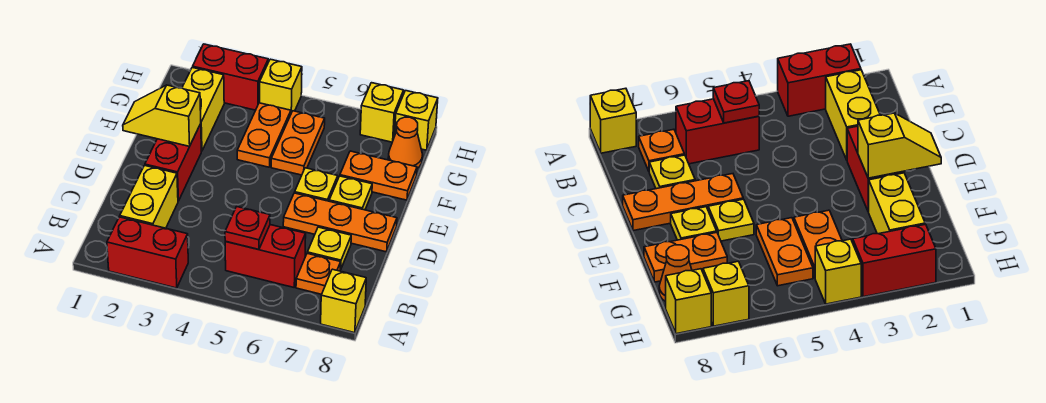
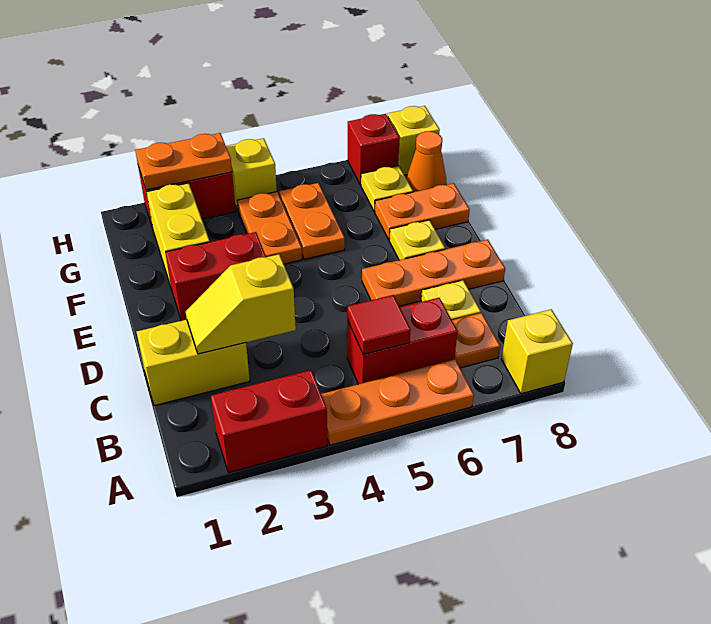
none -> orange 1x3 plate [321,359,474,445]
yellow 1x2 brick [120,166,178,228] -> yellow 1x2 brick turned to [137,320,250,406]
red 1x1 plate [225,207,270,250] -> red 1x1 tile [347,295,411,355]
red 1x2 brick [145,124,201,201] -> red 1x2 brick turned to [165,232,266,321]
yellow 1x2 slope [123,85,201,146] -> yellow 1x2 slope moved to [186,254,296,354]
yellow 1x1 plate [295,168,338,201] -> yellow 1x1 plate moved to [361,166,413,212]
none -> orange 1x2 plate [135,133,232,190]
yellow 1x1 brick [360,83,404,142] -> red 1x1 brick [348,114,400,185]

